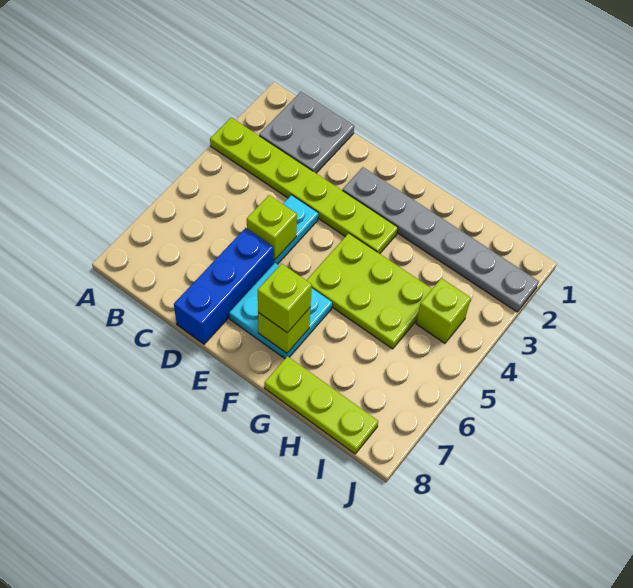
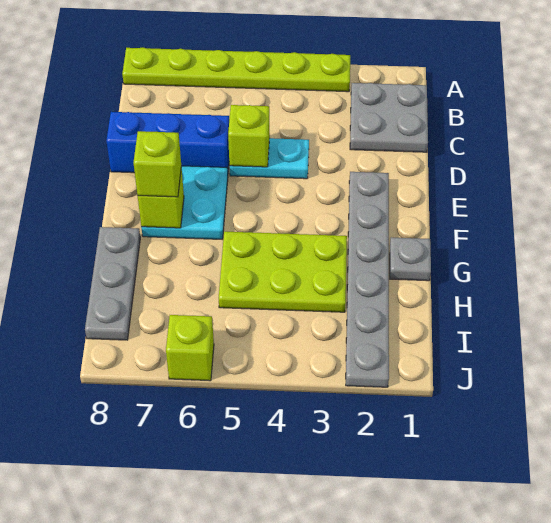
lime 1x6 plate [210,118,398,254] -> lime 1x6 plate turned to [122,47,350,92]
lime 2x3 plate [306,233,432,349] -> lime 2x3 plate turned to [219,232,347,312]
none -> grey 1x1 plate [390,237,431,281]
lime 1x3 plate [264,356,378,454] -> grey 1x3 plate [85,227,140,340]
lime 1x1 brick [416,278,471,343] -> lime 1x1 brick moved to [166,315,214,381]

